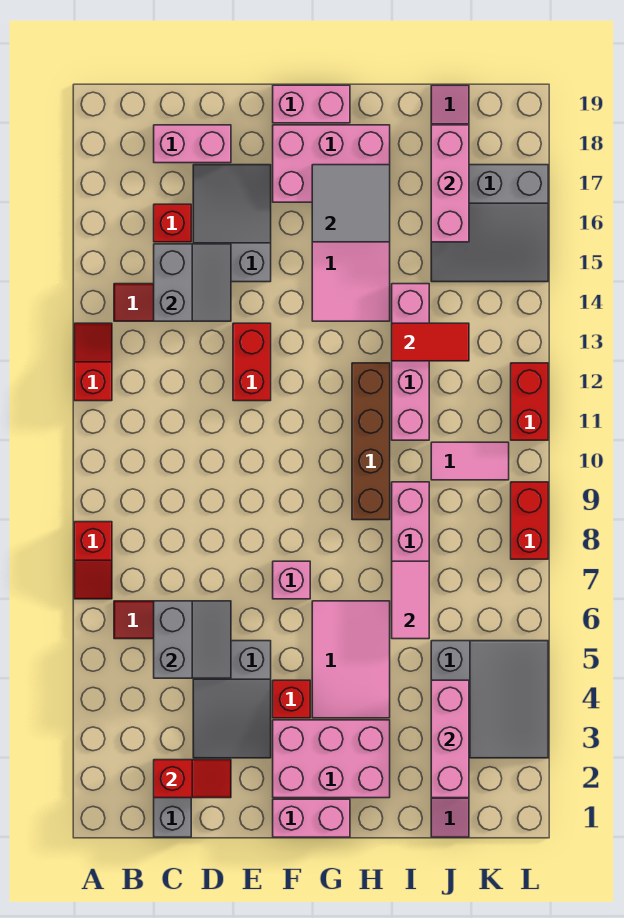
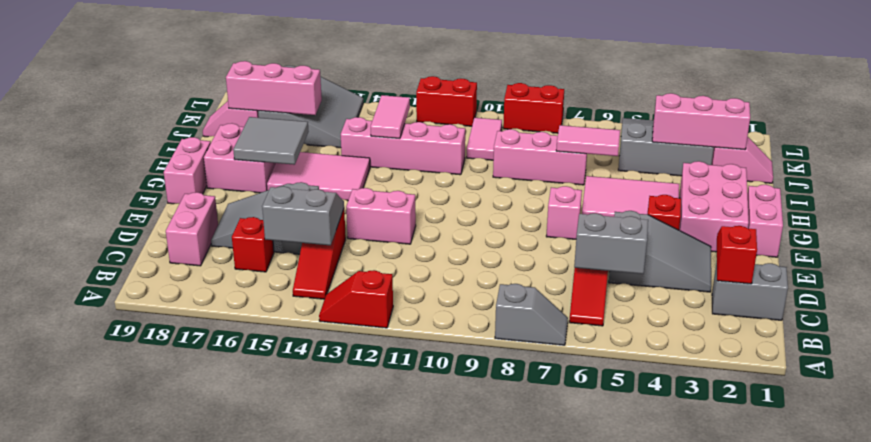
red 1x2 slope [74,522,112,599] -> grey 1x2 slope [495,284,568,345]
red 1x2 brick [233,323,271,401] -> pink 1x2 brick [346,188,416,244]
pink 2x3 brick [273,125,390,202] -> pink 2x2 brick [204,123,276,193]
brown 1x4 brick [352,363,390,520] -> none
red 1x2 tile [392,323,469,361] -> pink 1x2 tile [371,95,410,139]

